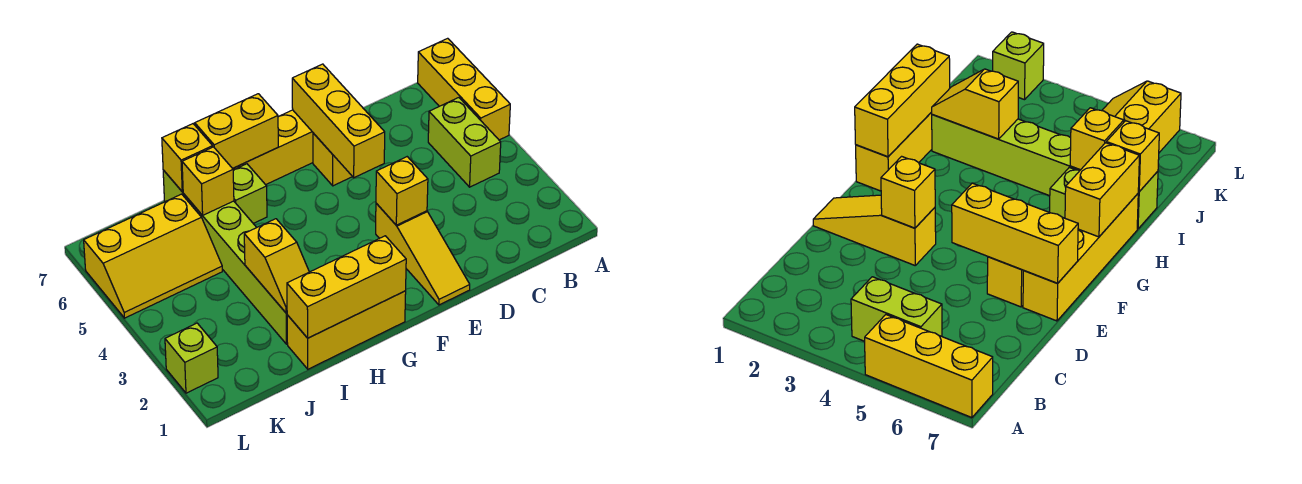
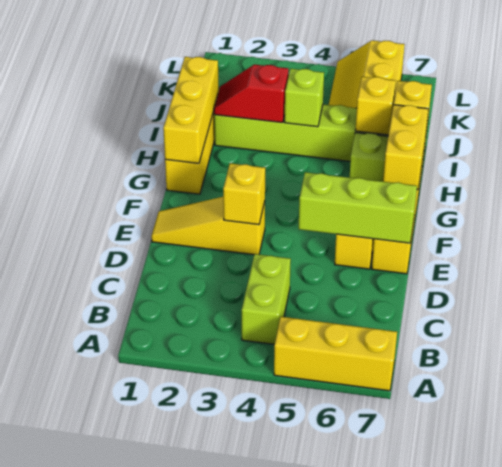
lime 1x2 brick [428,98,501,187] -> lime 1x2 brick turned to [242,254,291,344]
yellow 1x3 brick [292,64,385,178] -> lime 1x3 brick [299,172,417,243]
yellow 1x2 slope [244,219,309,313] -> red 1x2 slope [214,65,289,123]
lime 1x1 brick [165,323,218,393] -> lime 1x1 brick moved to [284,69,324,127]

